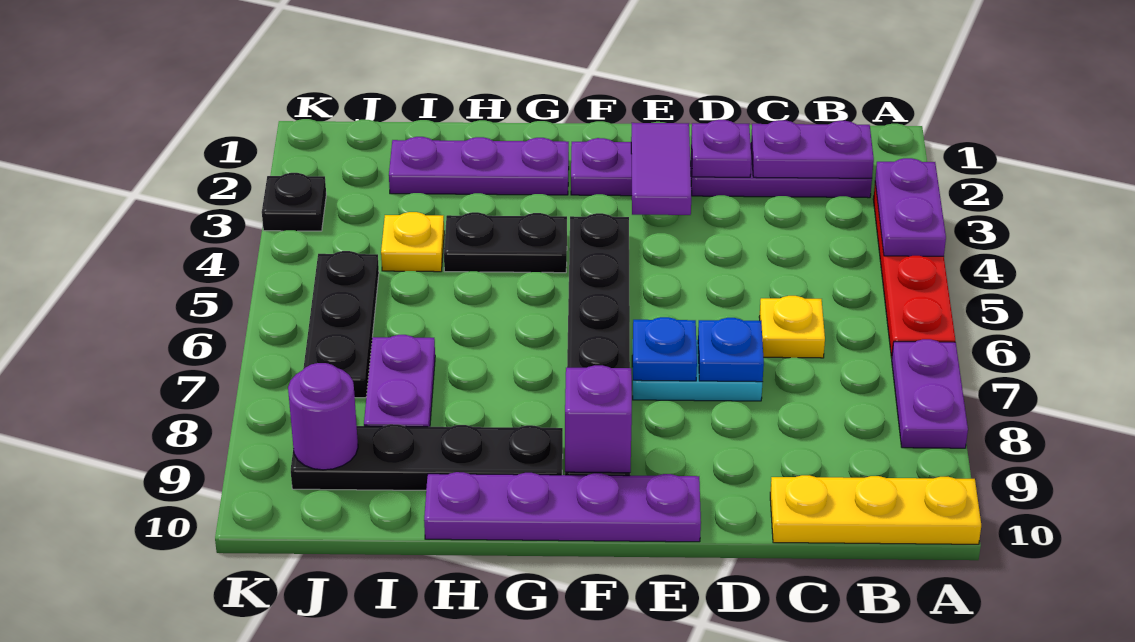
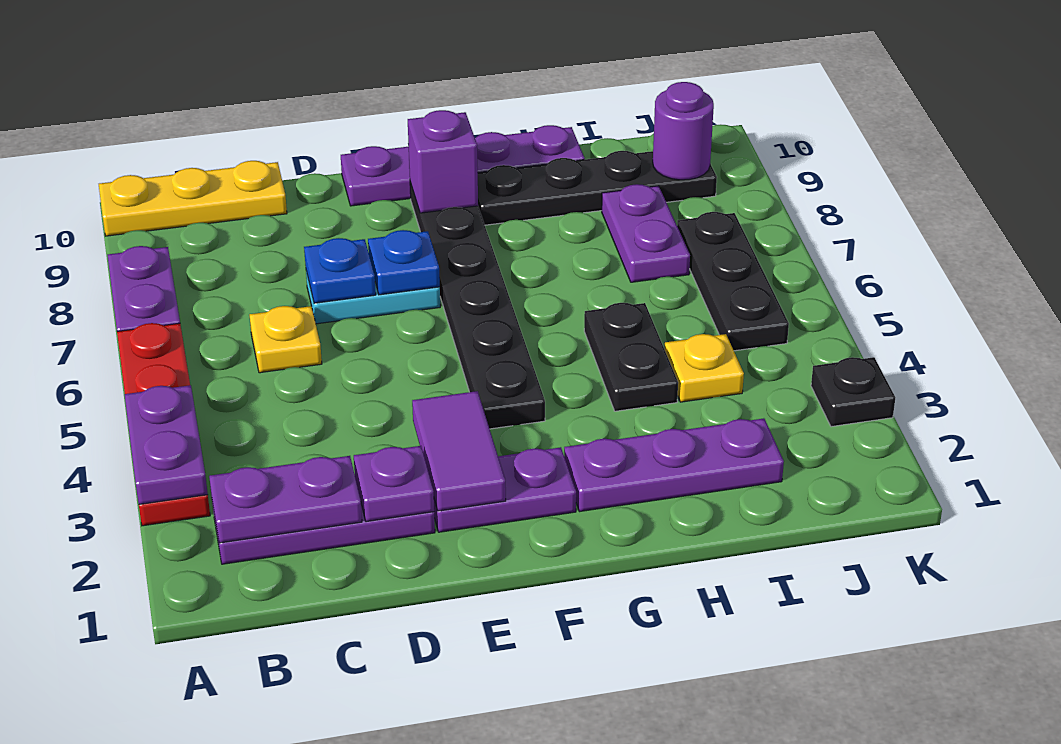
black 1x2 plate [444,212,567,273] -> black 1x2 plate turned to [584,303,678,411]

